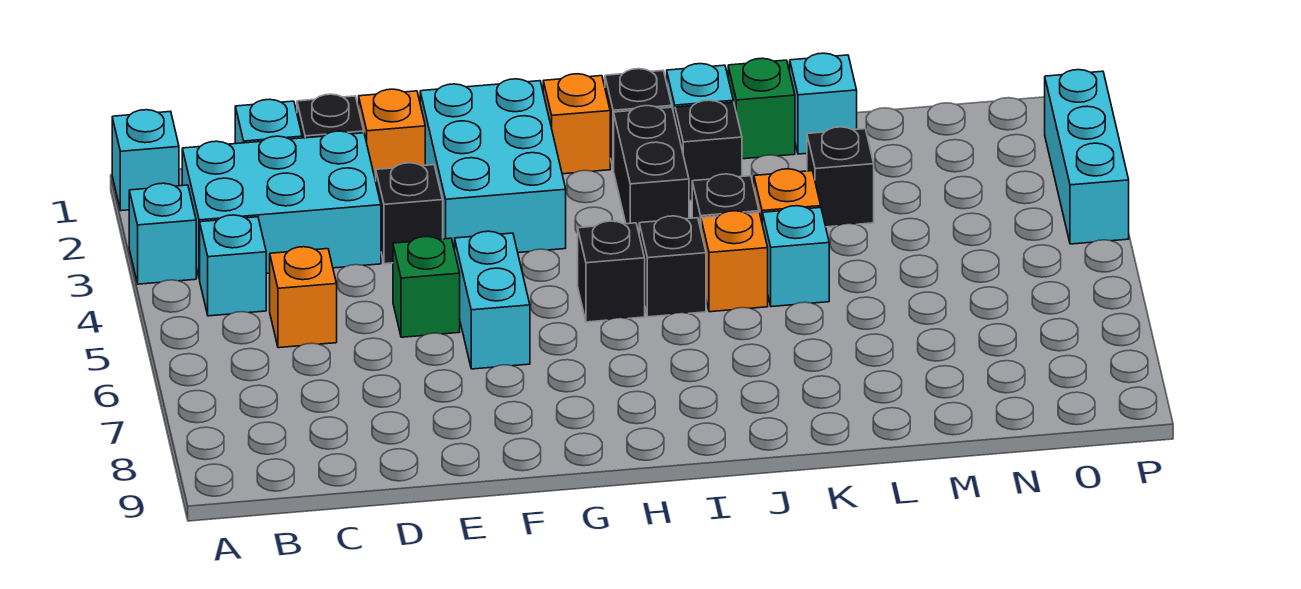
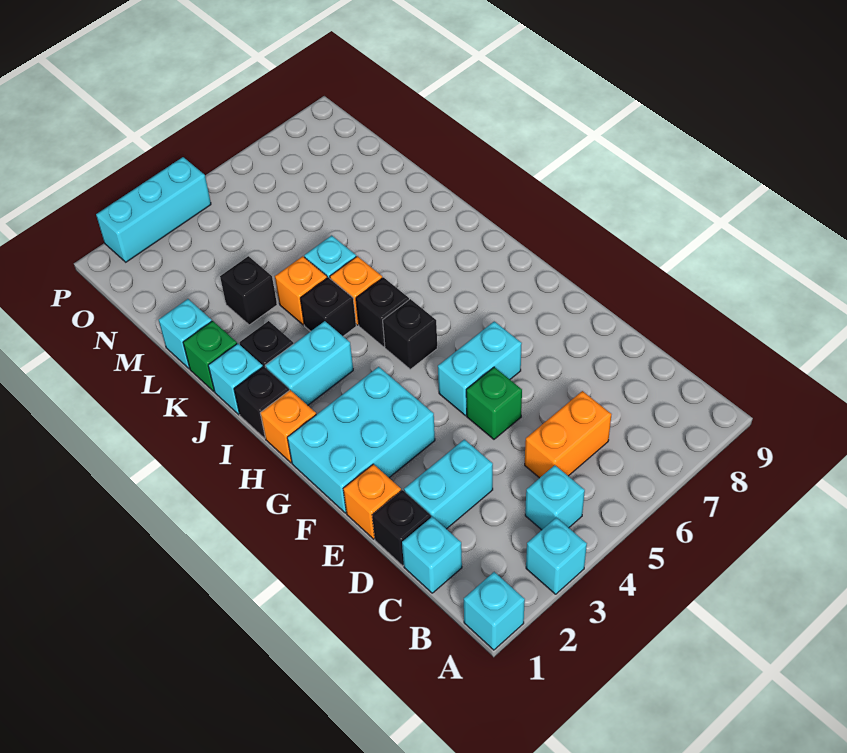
cyan 2x3 brick [182,131,381,279] -> cyan 1x2 brick [404,439,493,529]
orange 1x1 brick [270,247,337,348] -> orange 1x2 brick [525,391,612,478]
black 1x1 brick [376,163,443,264] -> none
black 1x2 brick [614,106,689,232] -> cyan 1x2 brick [265,321,353,405]

